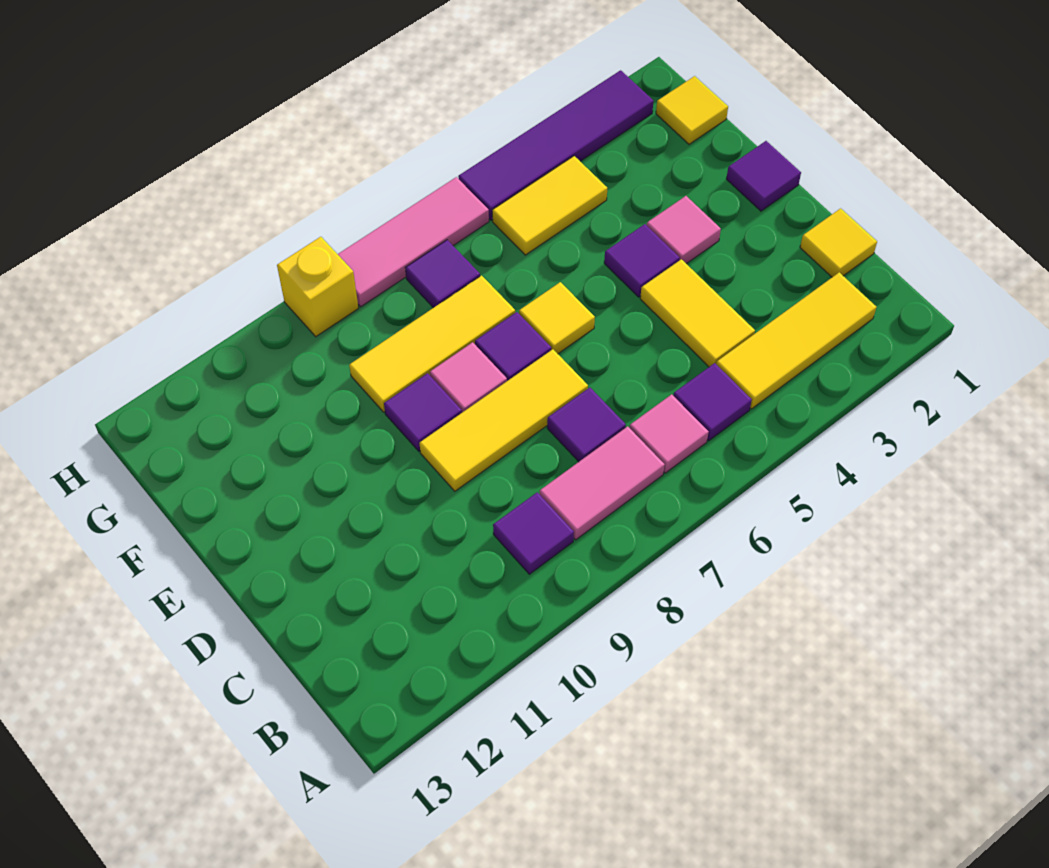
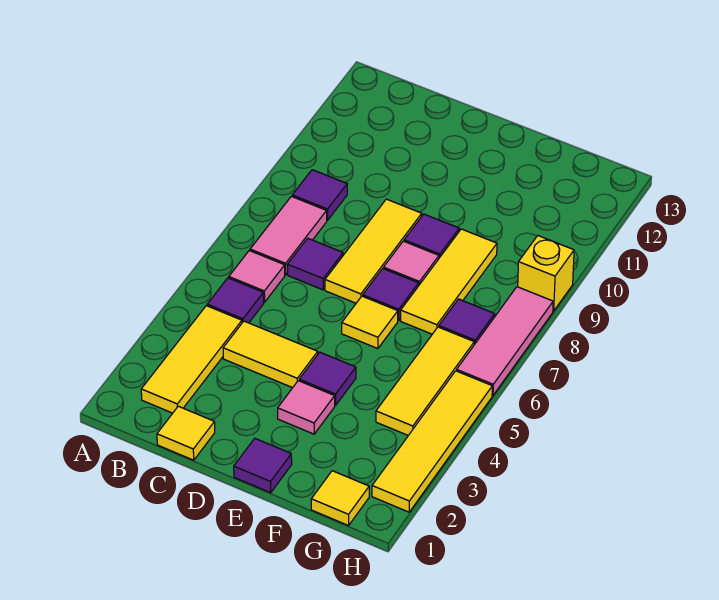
yellow 1x2 tile [492,156,607,255] -> yellow 1x3 tile [376,327,474,435]
purple 1x4 tile [458,70,653,220] -> yellow 1x4 tile [372,371,492,512]

